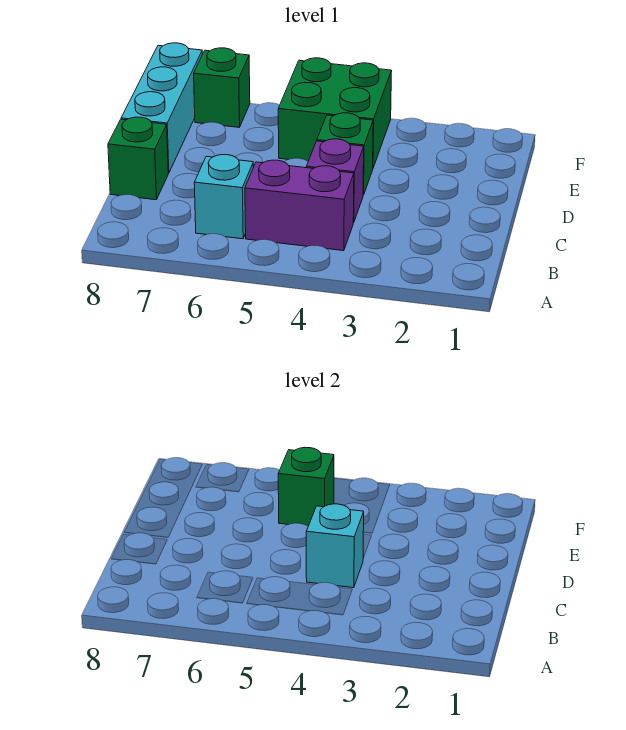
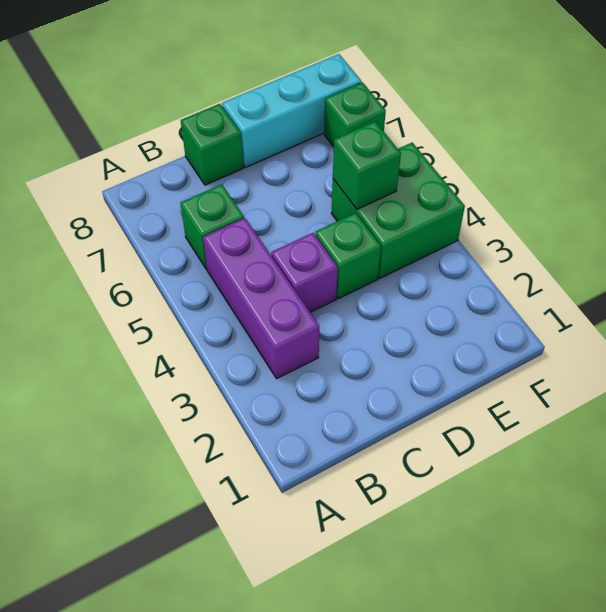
purple 1x2 brick [245,160,354,251] -> purple 1x3 brick [203,218,319,378]
cyan 1x1 brick [194,155,254,239] -> green 1x1 brick [181,184,244,269]
cyan 1x1 brick [306,504,364,588] -> none

